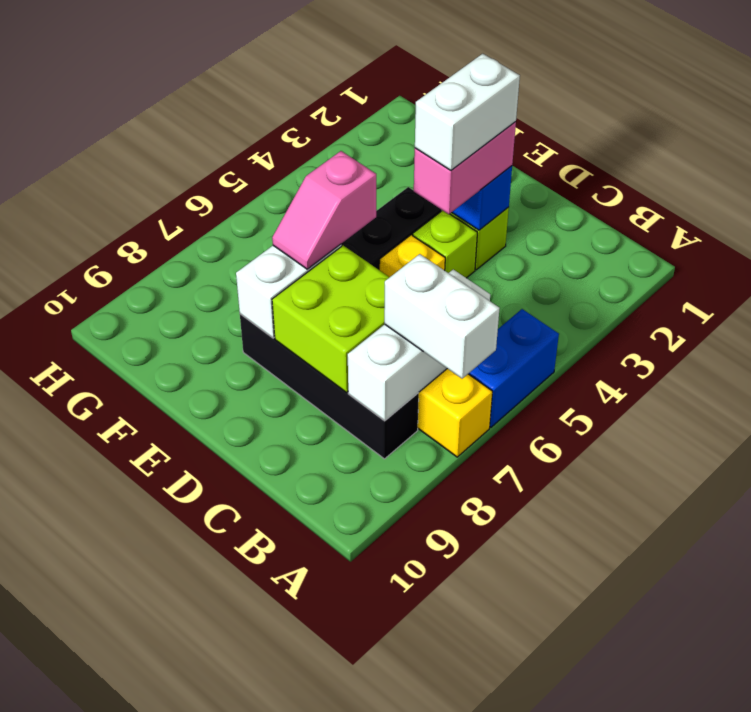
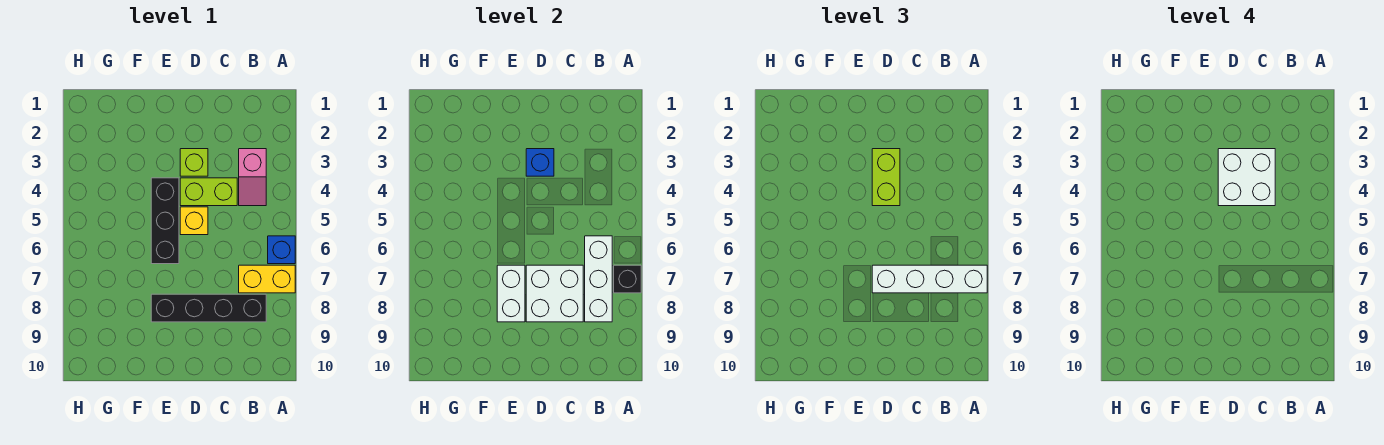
blue 1x2 brick [469,309,559,427] -> blue 1x1 brick [268,236,295,264]
none -> black 1x1 brick [614,265,641,293]
white 1x2 brick [384,254,500,379] -> white 1x4 brick [872,265,987,293]
lime 2x2 brick [272,245,389,393] -> white 2x2 brick [526,265,583,322]
pink 1x2 brick [414,122,516,214] -> lime 1x2 brick [872,149,900,206]
white 1x2 brick [415,54,520,170] -> white 2x2 brick [1218,149,1275,206]
lime 1x1 brick [413,210,477,278] -> lime 1x2 brick [180,178,237,206]
pink 1x2 slope [272,151,376,269] -> pink 1x2 slope moved to [239,149,266,206]

